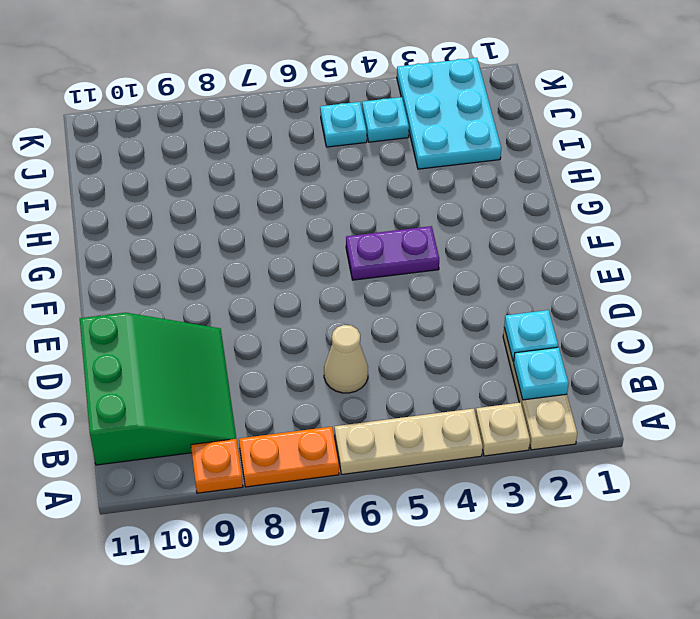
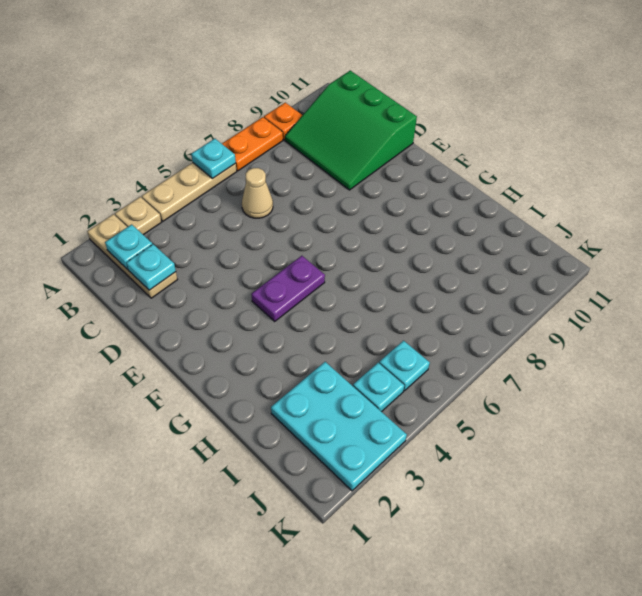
none -> cyan 1x1 plate [191,139,236,179]

